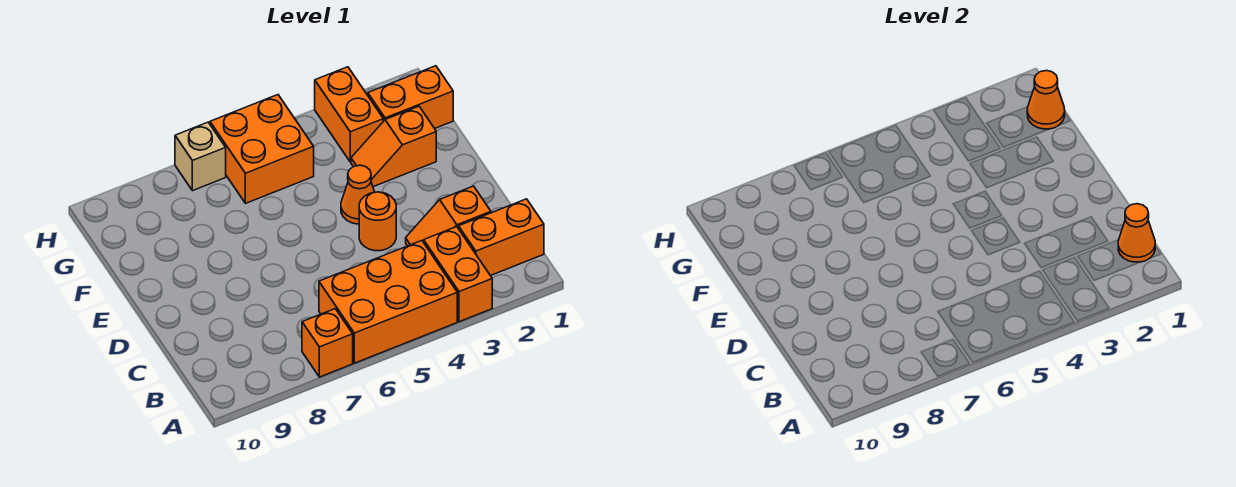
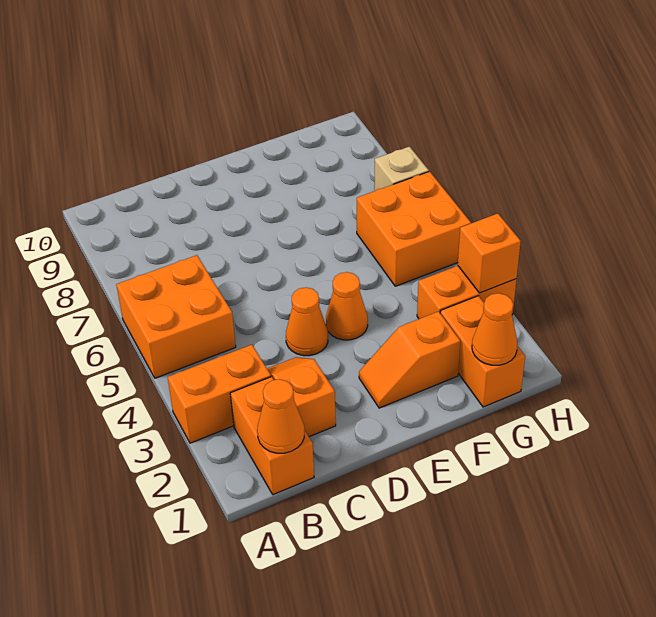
orange 2x3 brick [319,241,457,363] -> orange 2x2 brick [116,255,236,378]
orange 1x1 brick [302,309,353,377] -> orange 1x1 brick moved to [458,214,521,293]
orange 1x1 round brick [359,192,396,251] -> orange 1x1 cone [286,287,328,356]
orange 1x2 slope [351,106,436,187] -> orange 1x2 slope turned to [359,311,460,408]

